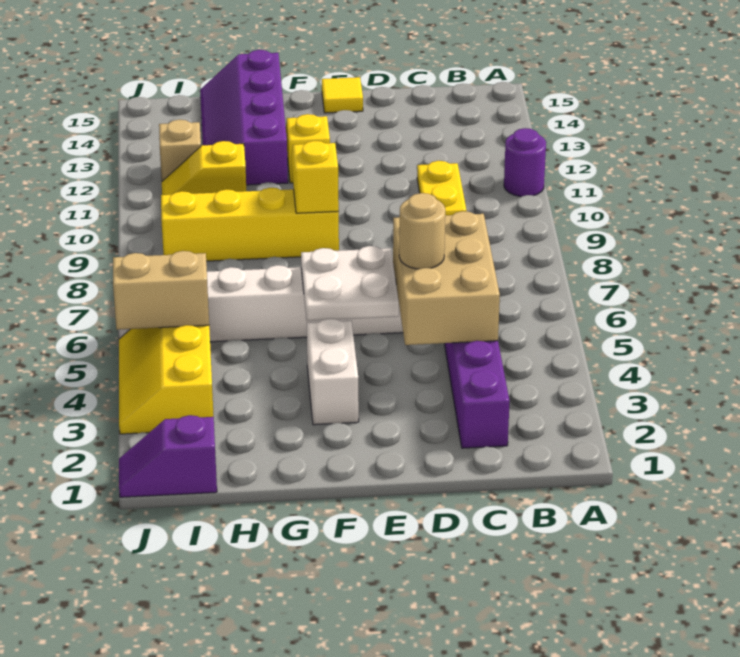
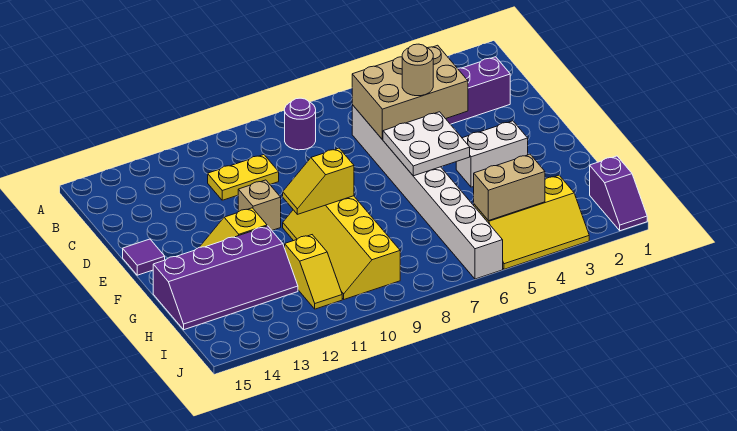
purple 1x1 round brick [504,128,546,197] -> purple 1x1 round brick moved to [284,98,316,150]
yellow 1x1 tile [322,77,363,113] -> purple 1x1 tile [123,239,165,275]
tan 1x2 brick [113,251,209,330] -> tan 1x2 brick turned to [474,154,545,221]
tan 1x1 brick [159,119,201,181] -> tan 1x1 brick moved to [238,180,281,230]

